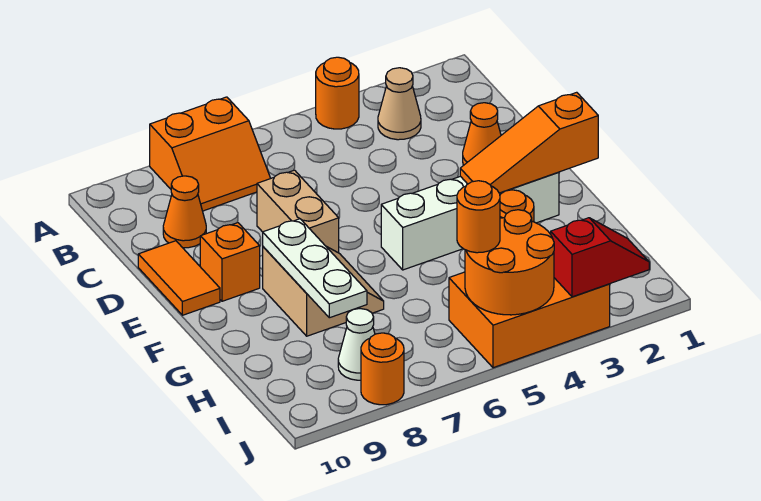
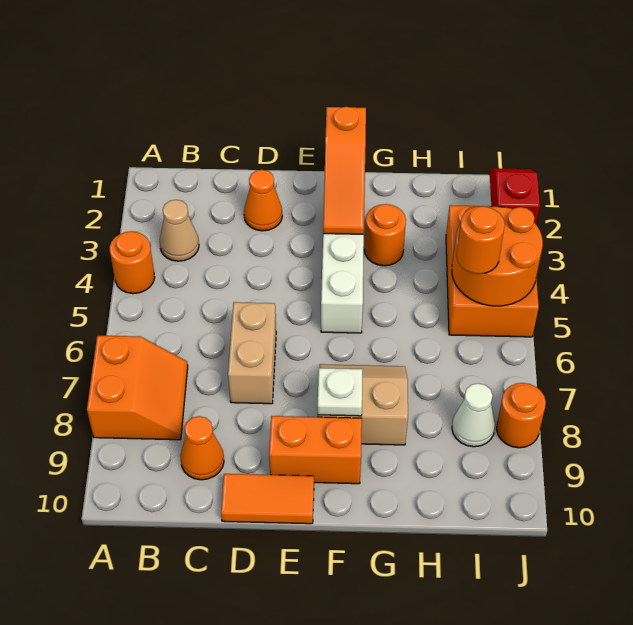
tan 1x2 brick [257,170,339,253] -> tan 1x2 brick turned to [228,302,276,404]
orange 1x1 brick [200,223,260,301] -> orange 1x2 brick [269,416,362,484]
white 1x3 plate [263,219,367,318] -> white 1x1 plate [318,368,363,416]

